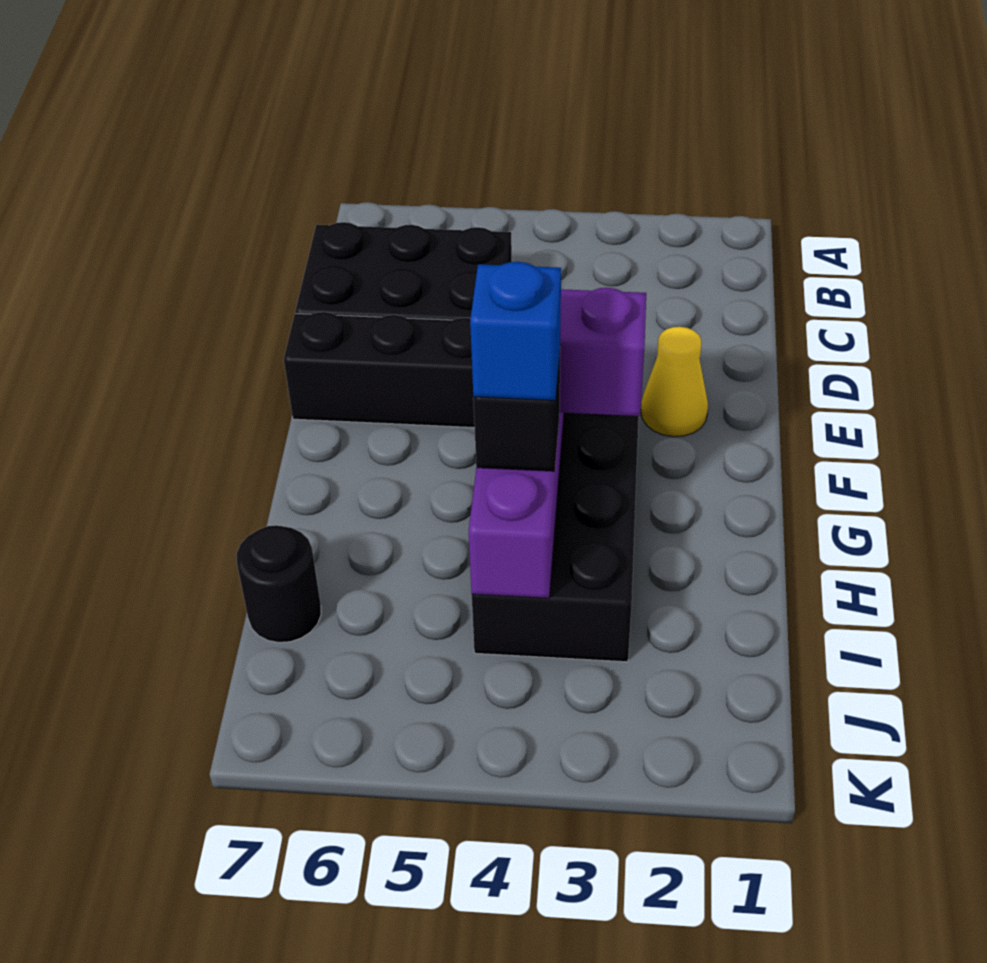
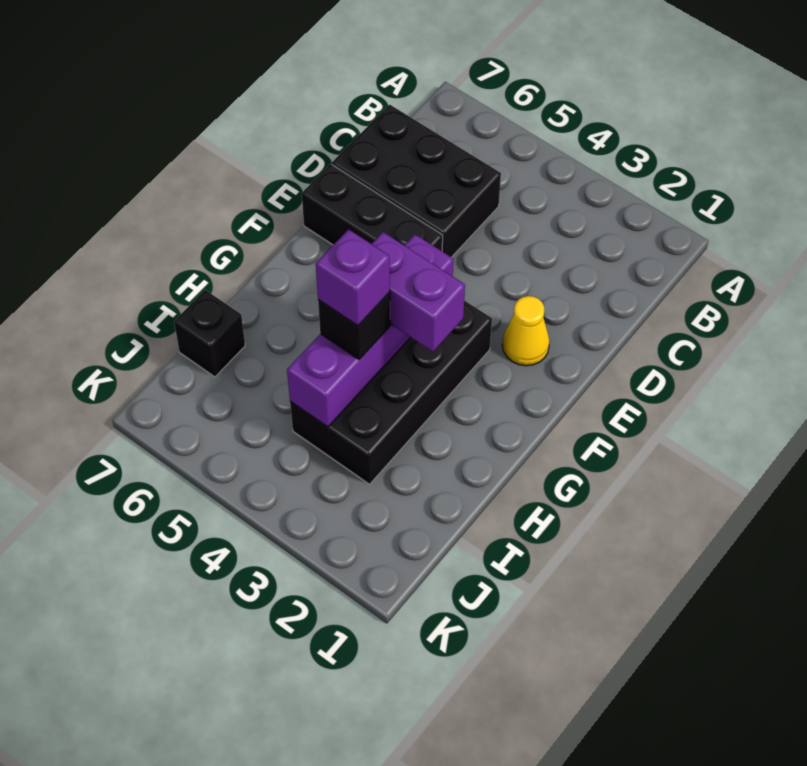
blue 1x1 brick [470,262,561,401] -> purple 1x1 brick [316,229,390,326]
black 1x1 round brick [237,525,321,642] -> black 1x1 brick [174,290,245,377]

